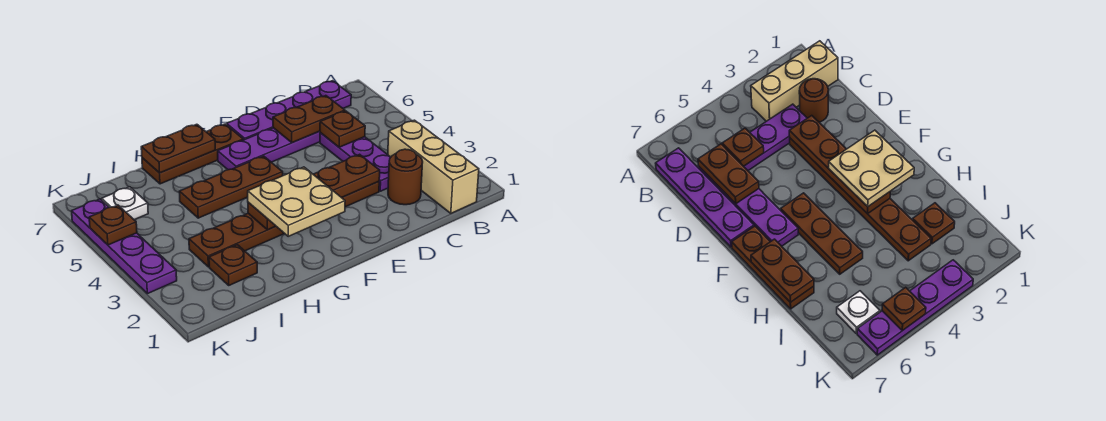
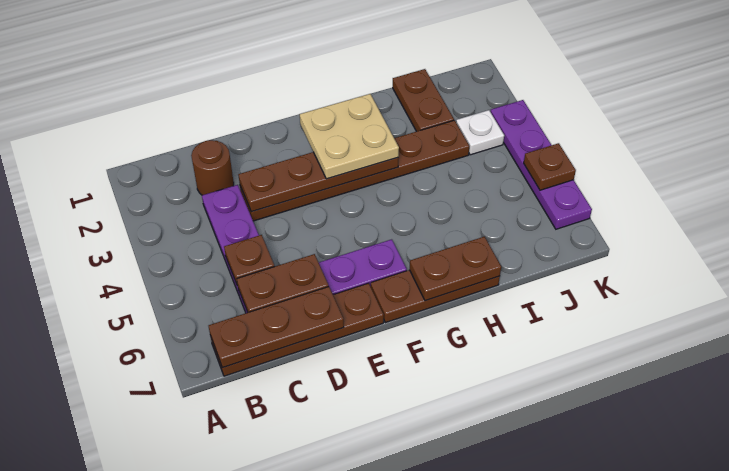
tan 1x3 brick [388,120,479,213] -> none
purple 1x4 plate [227,81,351,140] -> brown 1x4 plate [211,283,384,376]
brown 1x3 plate [179,156,283,218] -> brown 1x3 plate moved to [209,287,344,368]
brown 1x1 plate [209,245,257,285] -> brown 1x2 plate [393,69,454,131]
white 1x1 plate [102,187,148,220] -> white 1x1 plate moved to [456,110,504,155]

